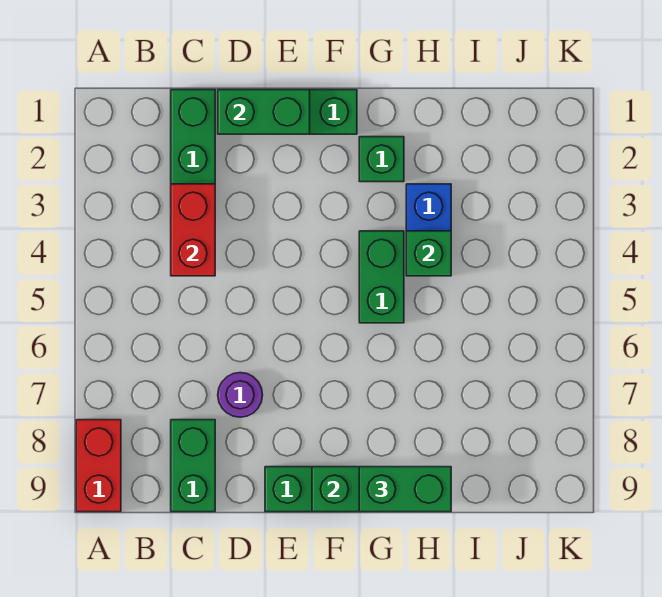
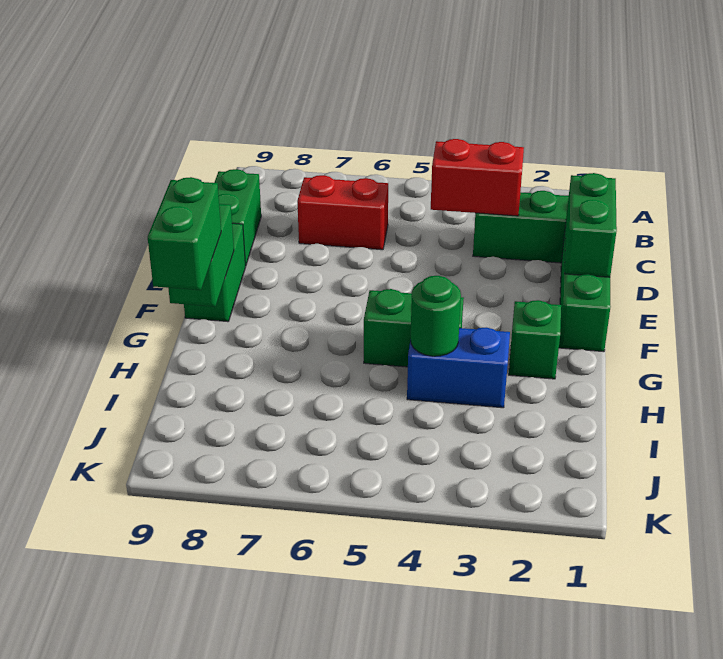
red 1x2 brick [76,420,121,512] -> red 1x2 brick moved to [297,175,388,250]
green 1x2 brick [171,420,215,512] -> green 1x2 brick turned to [214,169,261,266]
purple 1x1 round brick [218,373,263,417] -> none
green 1x1 brick [406,231,451,276] -> green 1x1 round brick [411,276,461,356]

